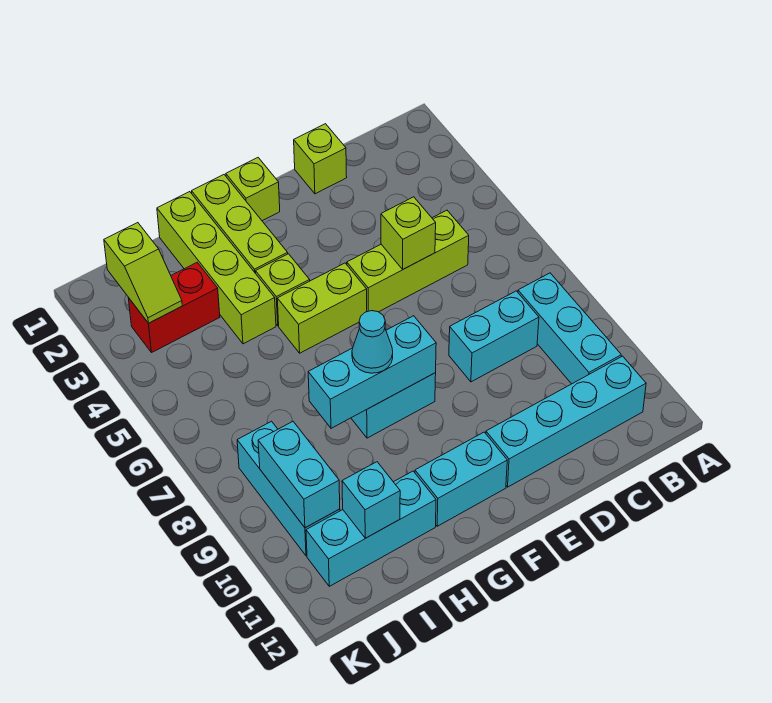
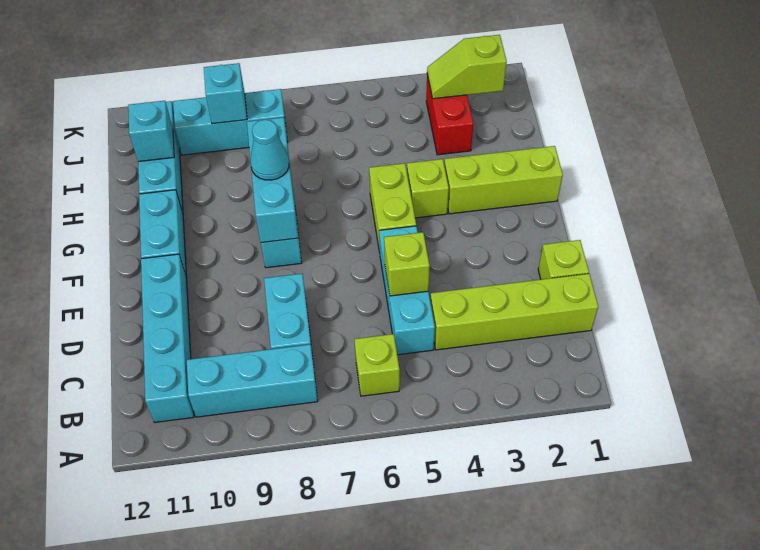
lime 1x3 brick [347,210,469,312] -> cyan 1x3 brick [379,226,435,355]
lime 1x1 brick [226,158,280,221] -> lime 1x1 brick moved to [354,334,400,396]
lime 1x4 brick [157,192,276,344] -> lime 1x4 brick moved to [430,274,598,350]
cyan 1x2 brick [258,421,340,528] -> cyan 1x1 brick [204,63,247,124]

